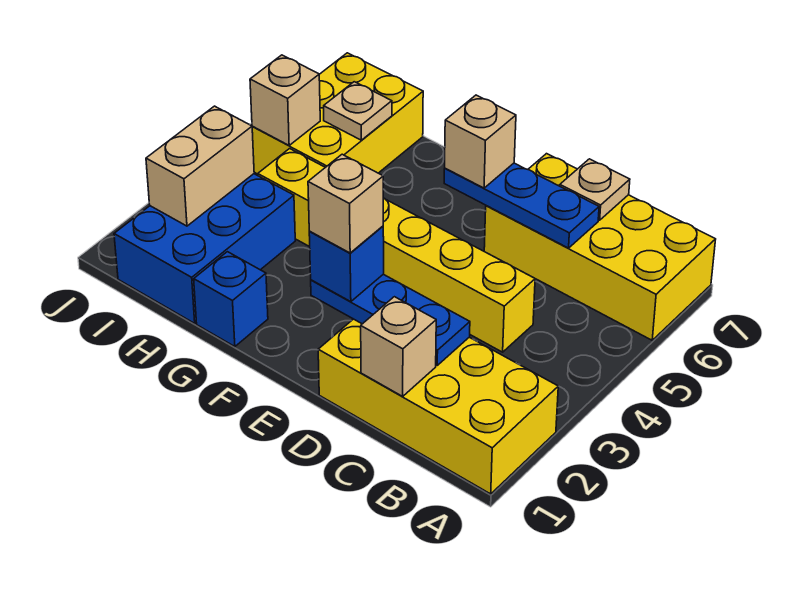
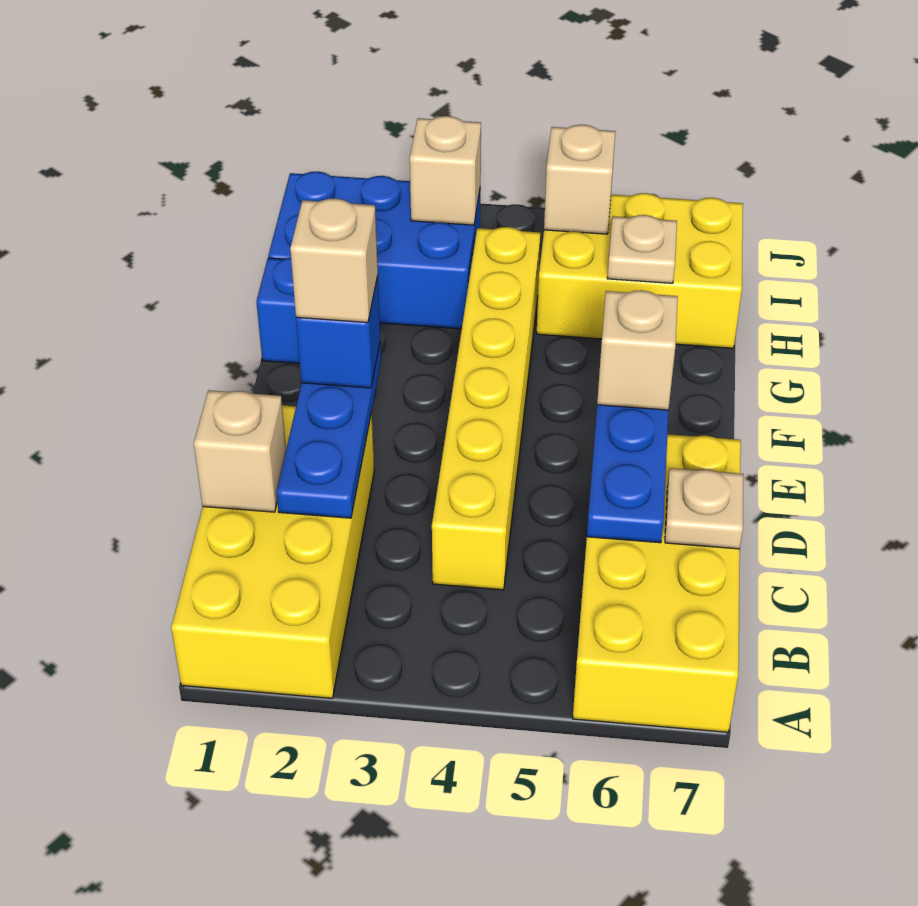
tan 1x2 brick [146,106,254,226] -> tan 1x1 brick [410,116,481,225]

